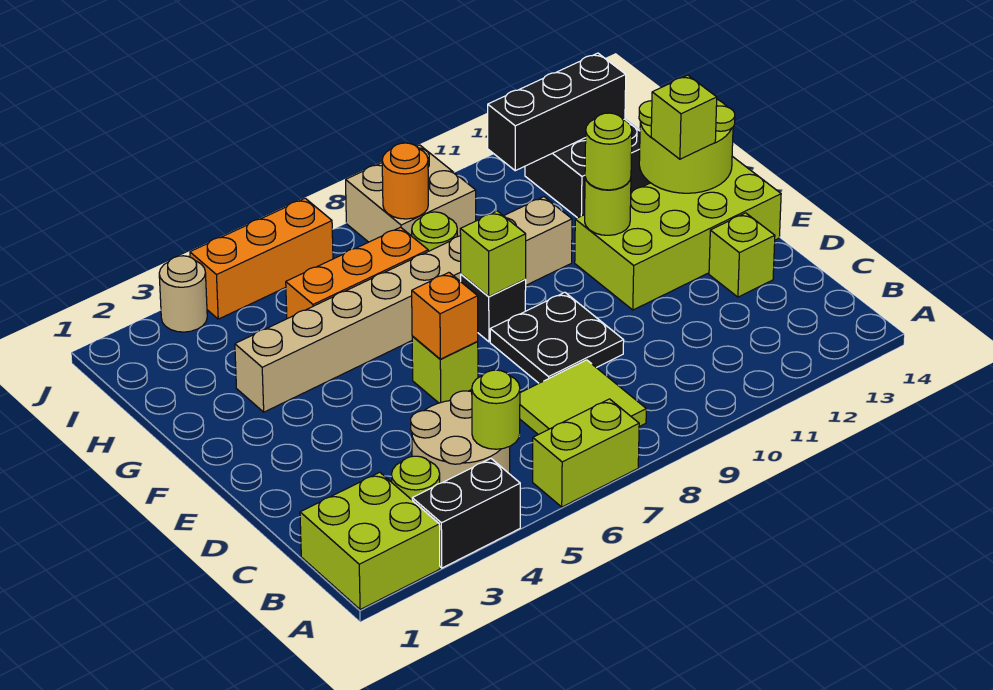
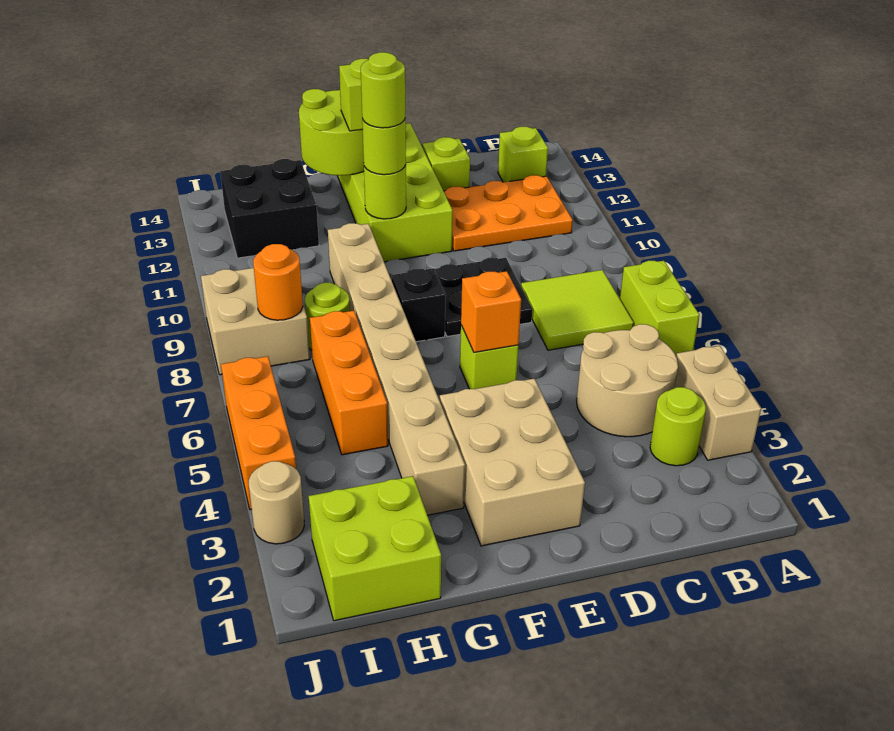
lime 2x2 brick [300,472,440,610] -> lime 2x2 brick moved to [309,476,441,621]
black 1x2 brick [412,459,520,568] -> tan 1x2 brick [675,346,761,460]
lime 1x1 round brick [472,370,520,449] -> lime 1x1 round brick moved to [361,52,405,128]
none -> orange 2x3 plate [444,175,573,251]
none -> tan 2x3 brick [440,379,585,546]
lime 1x1 brick [460,211,526,296] -> lime 1x1 brick moved to [498,127,548,182]
black 1x3 brick [488,53,626,171] -> none

